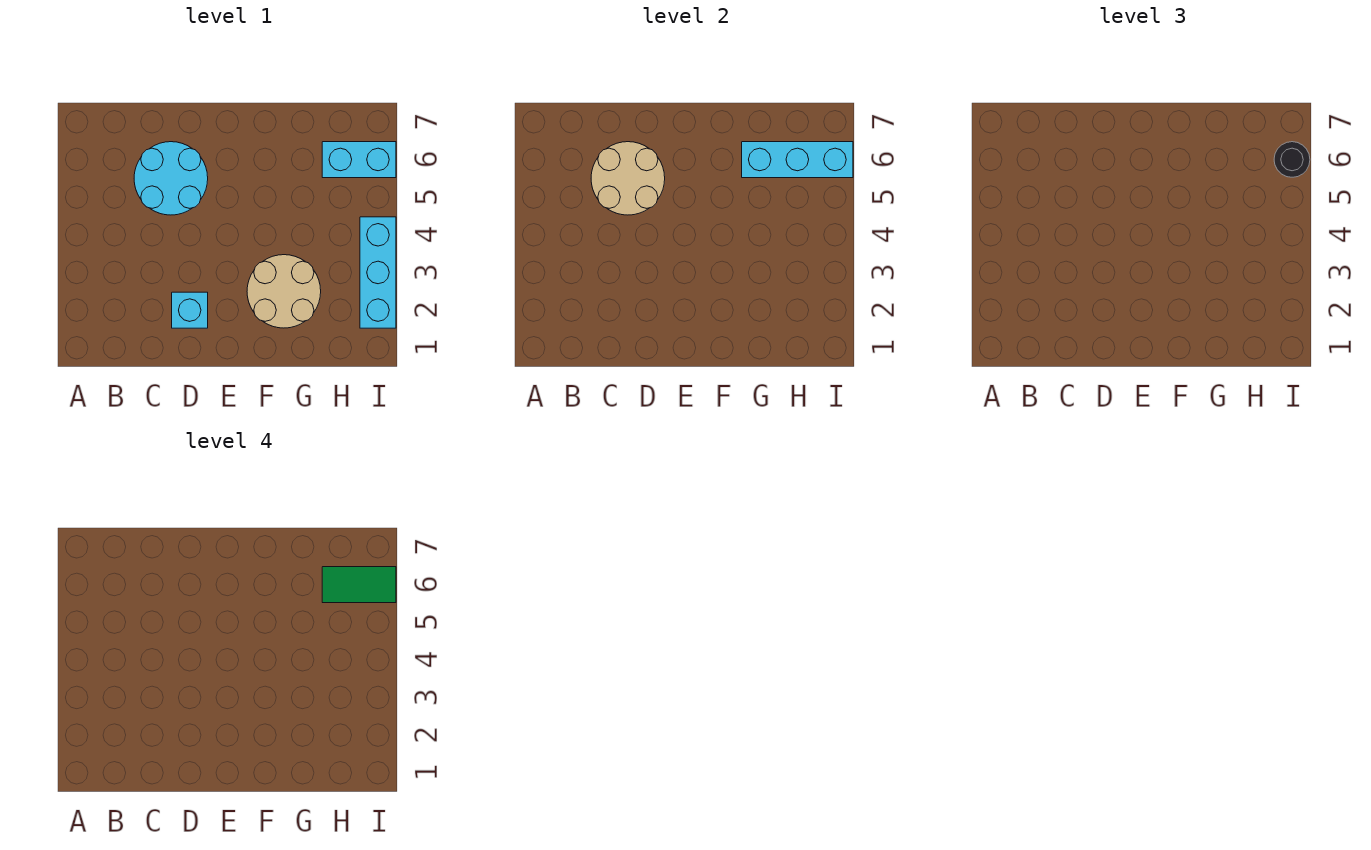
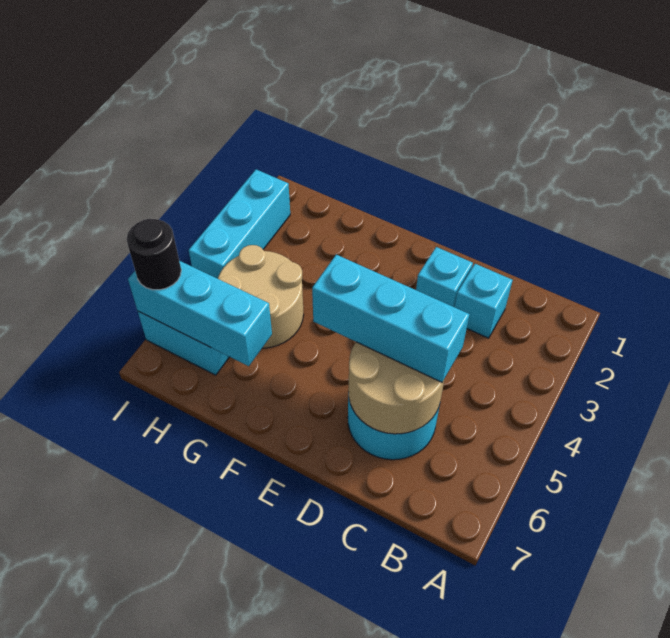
none -> cyan 1x1 brick [455,264,513,338]
none -> cyan 1x3 brick [312,254,469,382]
tan 2x2 round brick [247,255,321,328] -> tan 2x2 round brick moved to [218,245,304,348]
green 1x2 tile [322,567,396,603] -> none

